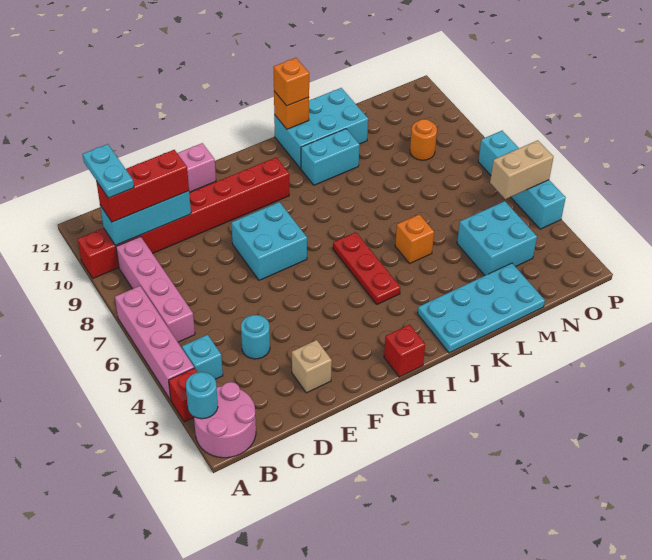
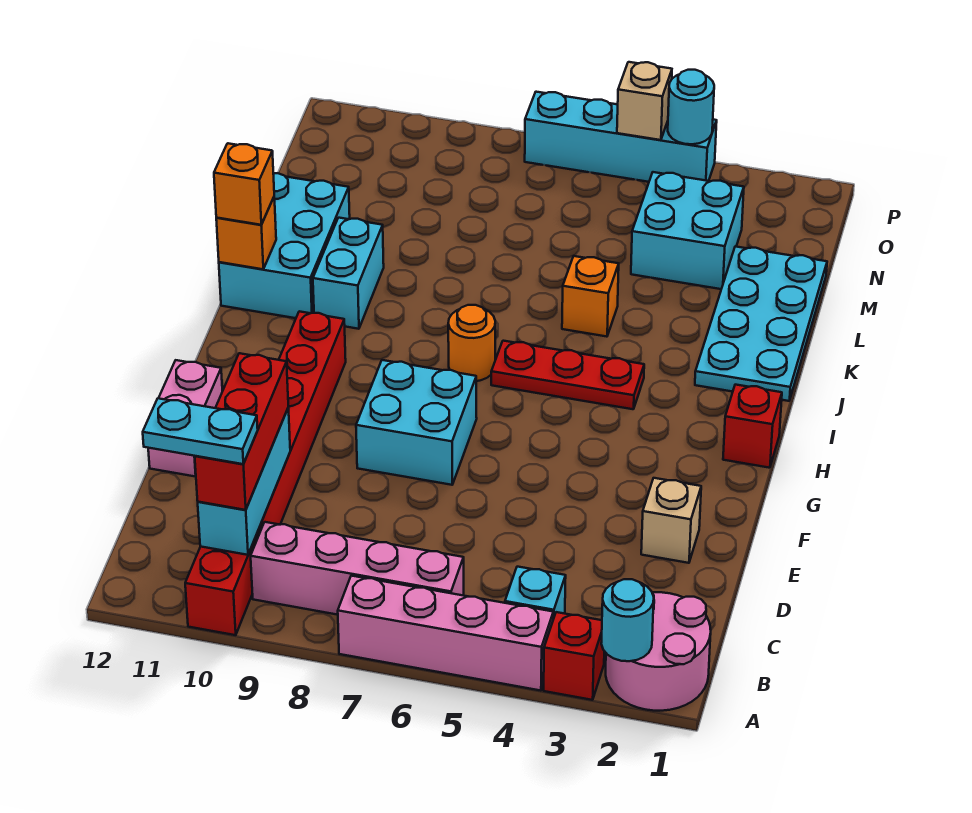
cyan 1x1 round brick [241,315,270,359] -> cyan 1x1 round brick moved to [668,70,714,144]
orange 1x1 round brick [410,119,437,160] -> orange 1x1 round brick moved to [448,305,495,381]
tan 1x2 brick [490,140,553,199] -> tan 1x1 brick [617,62,672,140]

